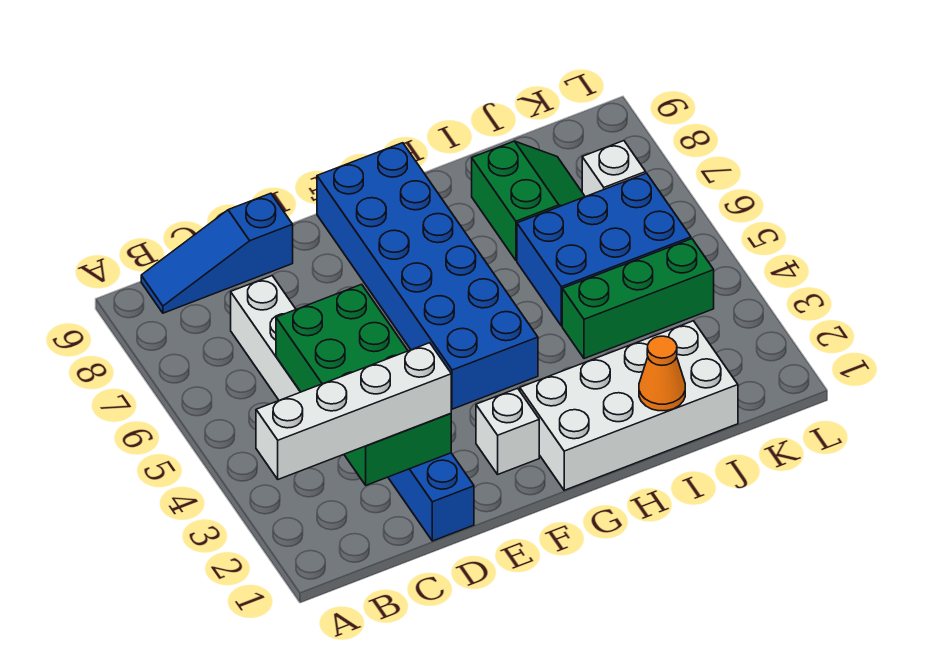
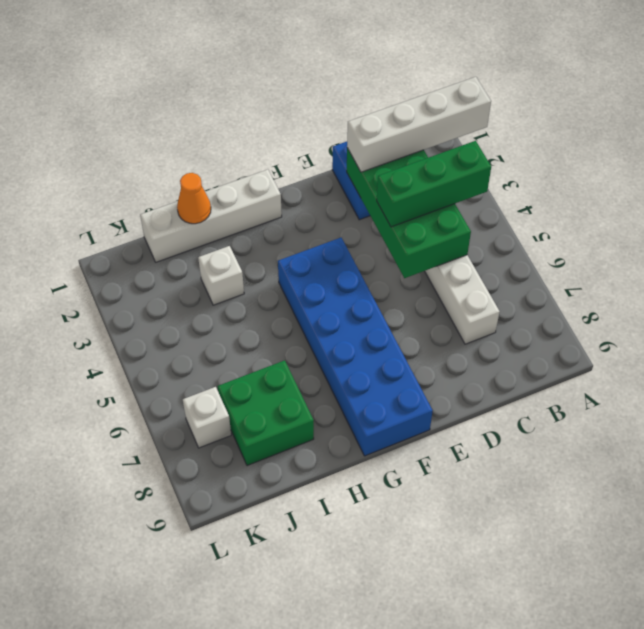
blue 1x3 slope [141,193,293,313] -> none
white 1x1 brick [476,388,539,474] -> white 1x1 brick moved to [198,246,244,305]
white 2x4 brick [520,321,738,490] -> white 1x4 brick [140,169,282,262]
green 1x3 brick [562,239,714,359] -> green 1x3 brick moved to [377,141,491,227]
blue 2x3 brick [517,173,691,326] -> none
green 2x2 slope [472,141,585,260] -> green 2x2 brick [218,360,314,466]

